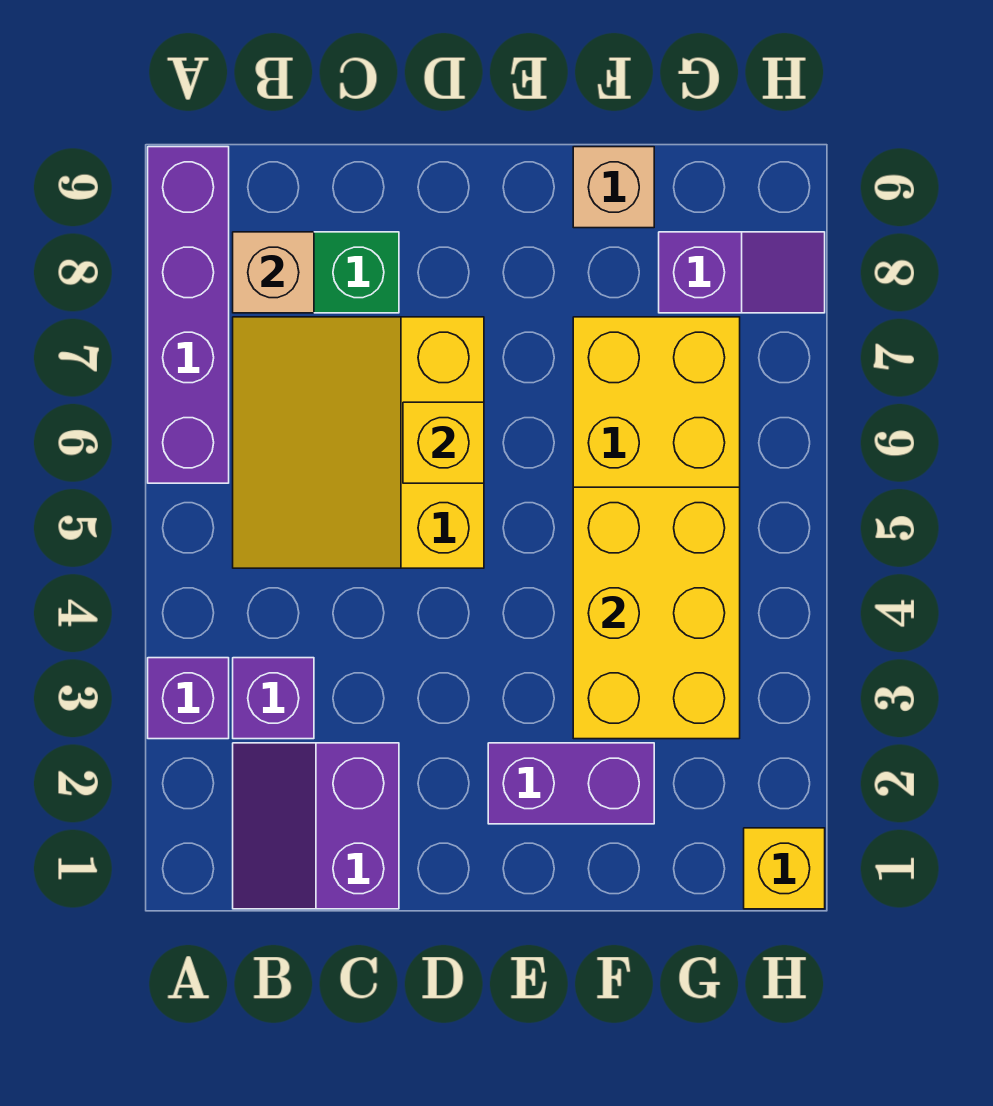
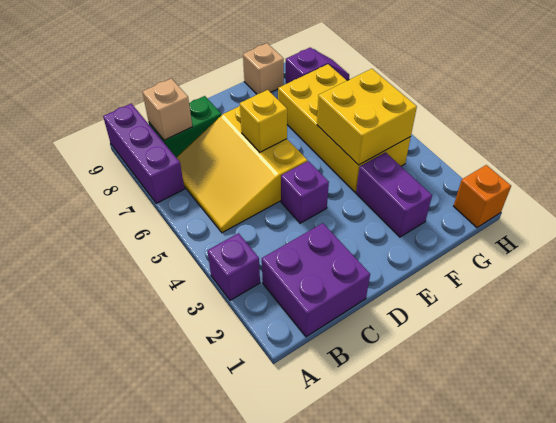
purple 1x4 brick [148,147,229,483] -> purple 1x3 brick [103,104,184,204]
purple 2x2 slope [233,743,399,909] -> purple 2x2 brick [262,223,370,337]
purple 1x1 brick [233,658,314,739] -> purple 1x1 brick moved to [281,161,329,223]
purple 1x2 brick [488,743,654,824] -> purple 1x2 brick turned to [356,152,432,237]
yellow 2x3 brick [573,487,740,739] -> yellow 2x2 brick [317,69,417,165]
yellow 1x1 brick [744,828,825,909] -> orange 1x1 brick [454,165,511,228]

